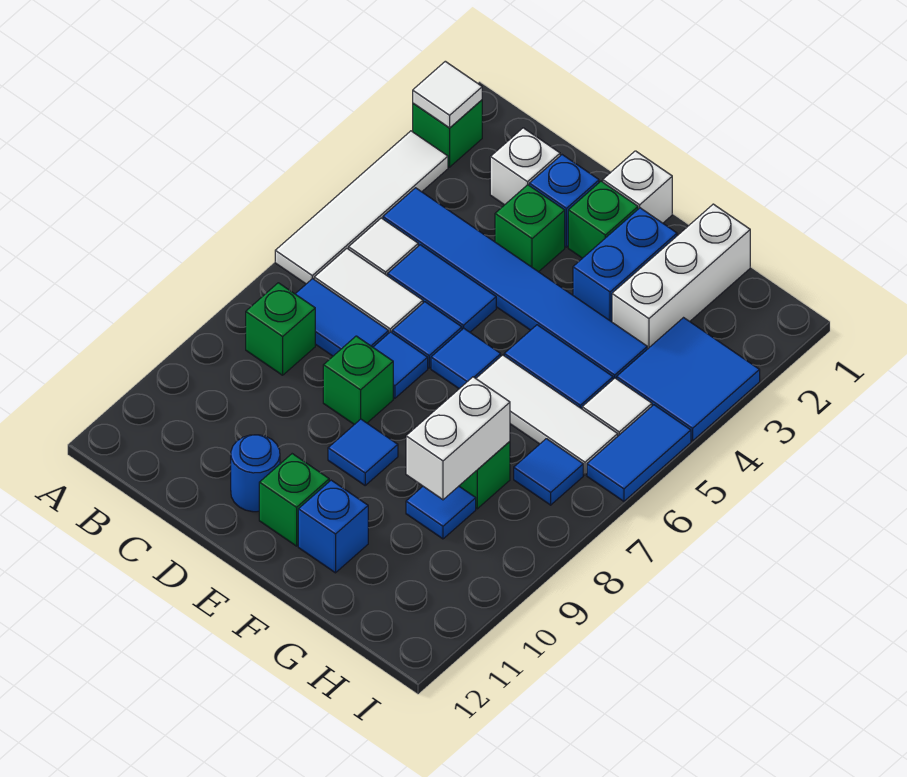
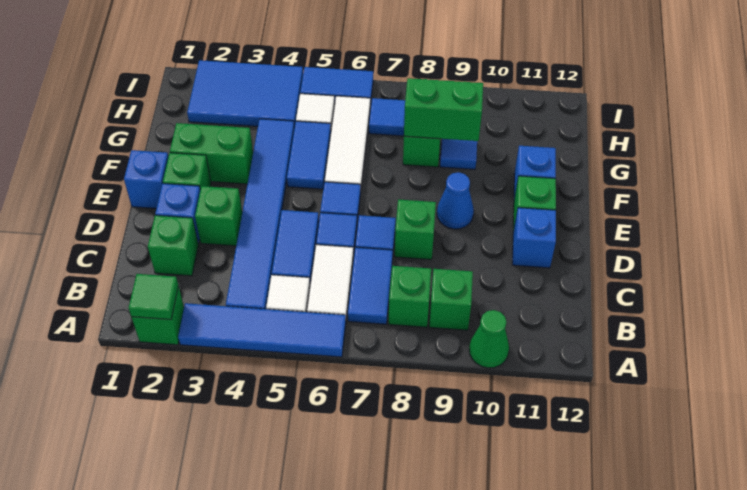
white 1x1 tile [413,61,482,128] -> green 1x1 tile [129,274,178,320]
white 1x4 tile [275,131,448,284] -> blue 1x4 tile [178,303,346,357]
none -> green 1x1 cone [469,310,509,368]
none -> green 1x1 brick [429,269,473,330]
white 1x1 brick [490,128,560,205] -> green 1x1 brick [148,215,198,276]
blue 1x1 round brick [231,435,280,512] -> blue 1x1 brick [512,208,556,268]
white 1x1 brick [603,151,672,223] -> blue 1x1 brick [124,150,169,208]
blue 1x1 tile [328,419,398,485] -> blue 1x1 cone [437,172,474,229]
blue 1x2 brick [573,208,677,322] -> green 1x2 brick [170,123,253,184]
white 1x3 brick [612,204,750,349] -> none
white 1x2 brick [406,377,510,500] -> green 1x2 brick [404,78,483,141]
blue 2x2 tile [617,318,760,441] -> blue 2x3 tile [187,60,303,127]

